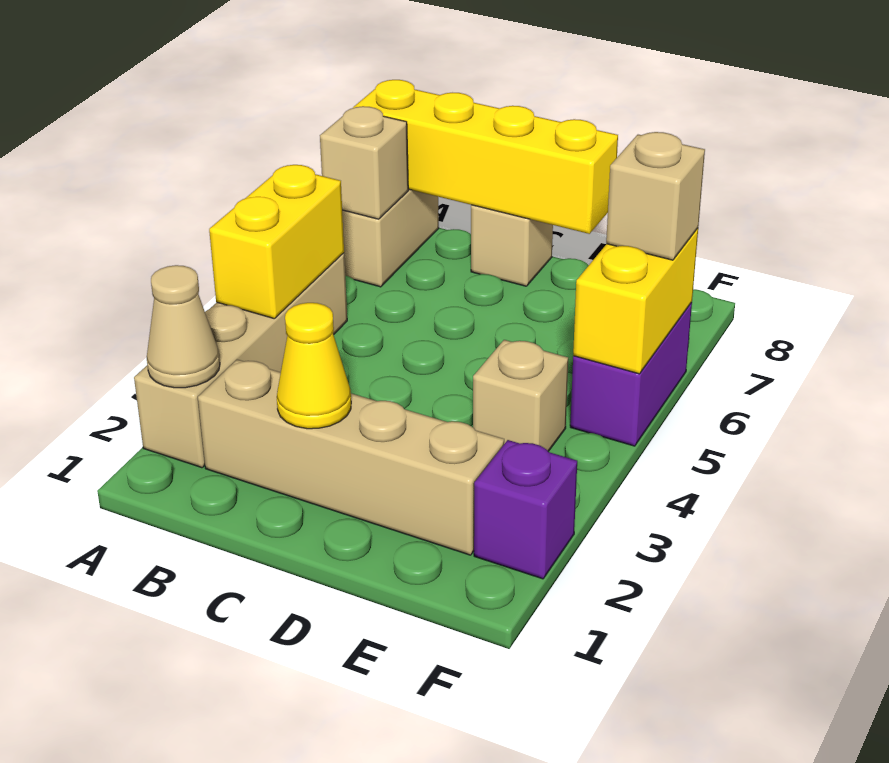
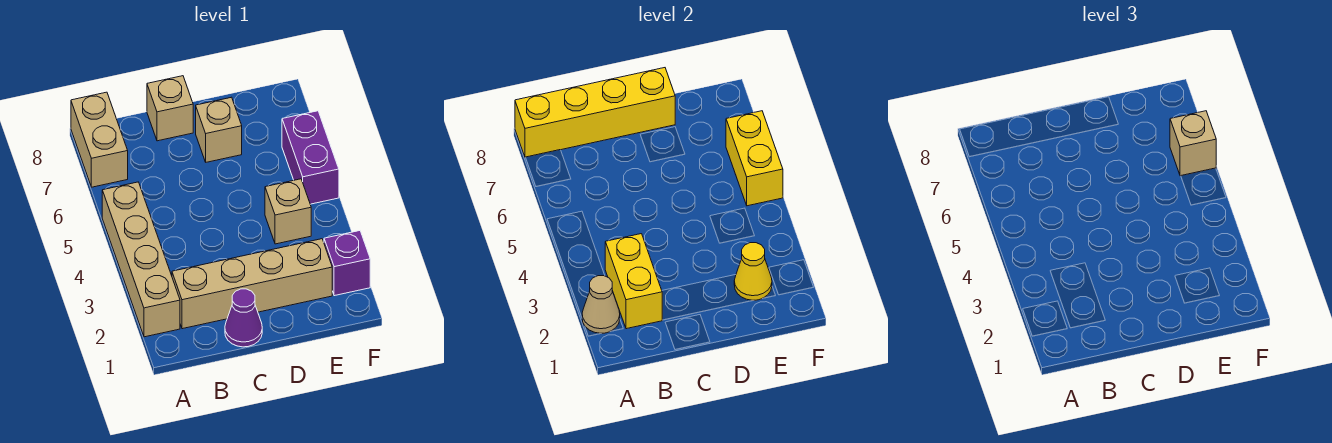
yellow 1x2 brick [209,165,344,318] -> yellow 1x2 brick moved to [605,234,662,329]
tan 1x1 brick [320,106,408,219] -> tan 1x1 brick moved to [196,97,242,162]
none -> purple 1x1 cone [225,289,262,347]
yellow 1x1 cone [277,303,351,429] -> yellow 1x1 cone moved to [734,243,772,301]

